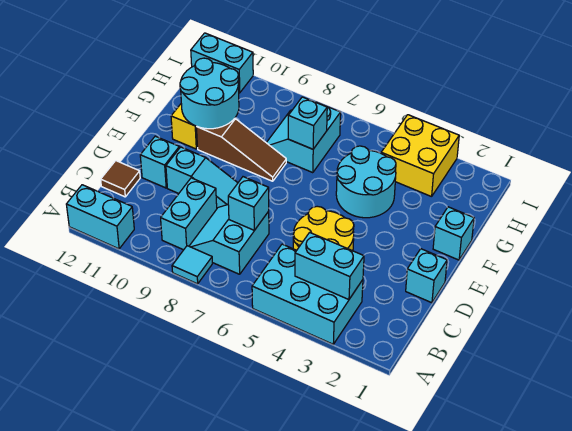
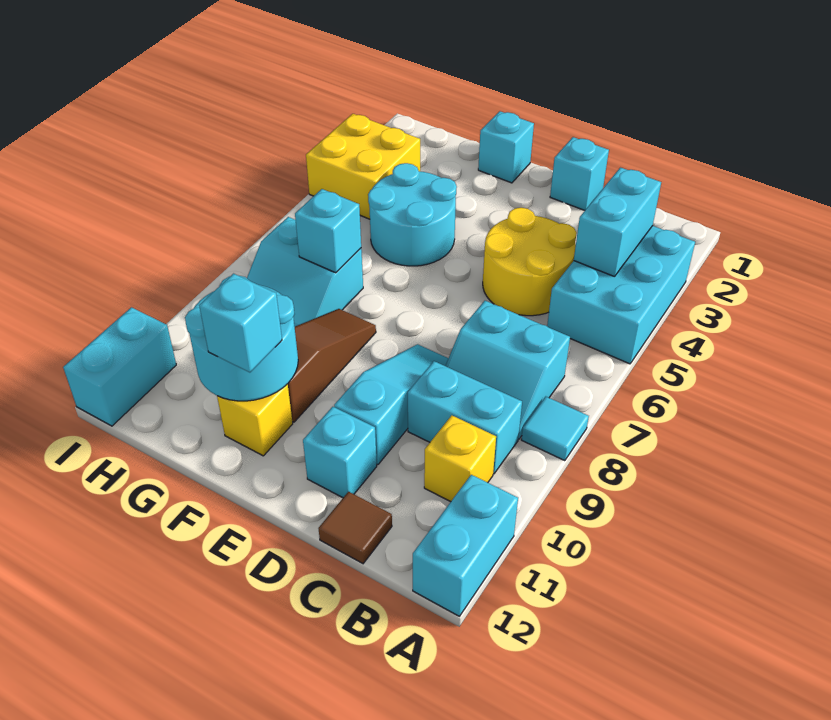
none -> yellow 1x1 brick [424,415,496,502]
cyan 1x1 brick [228,177,269,230] -> cyan 1x1 brick moved to [199,274,282,372]

